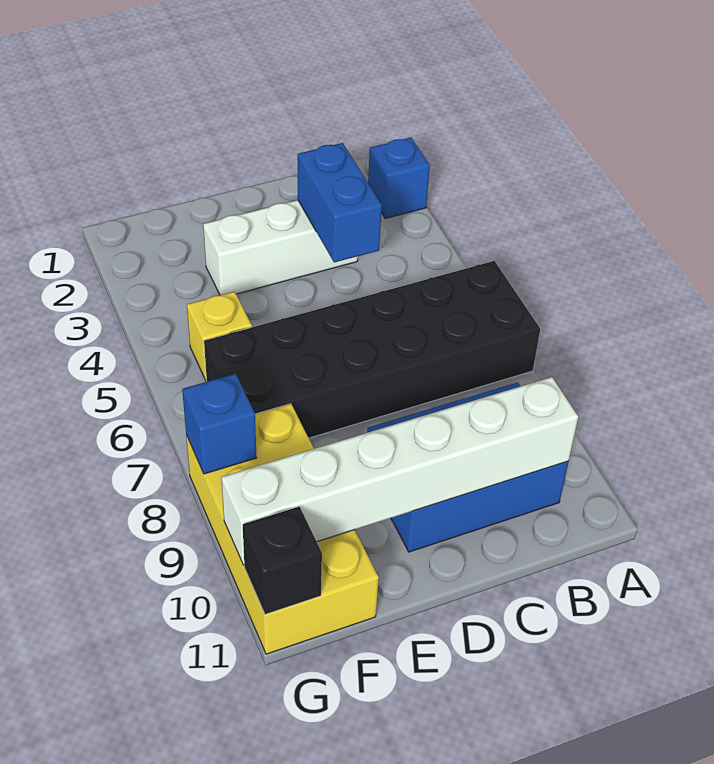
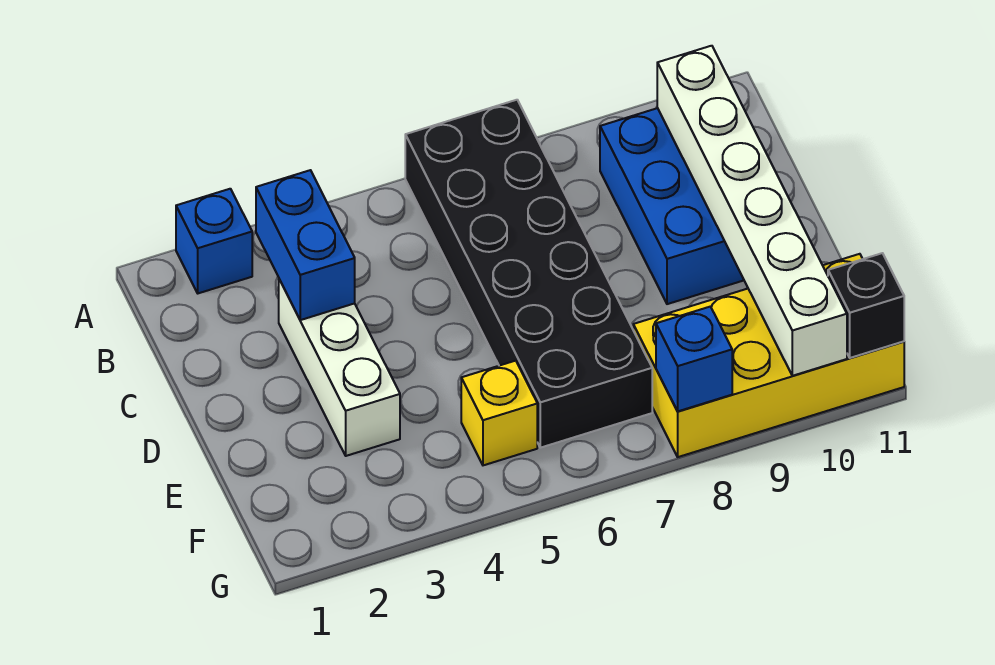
blue 1x2 brick [298,143,382,262] -> blue 1x2 brick turned to [256,170,355,320]

